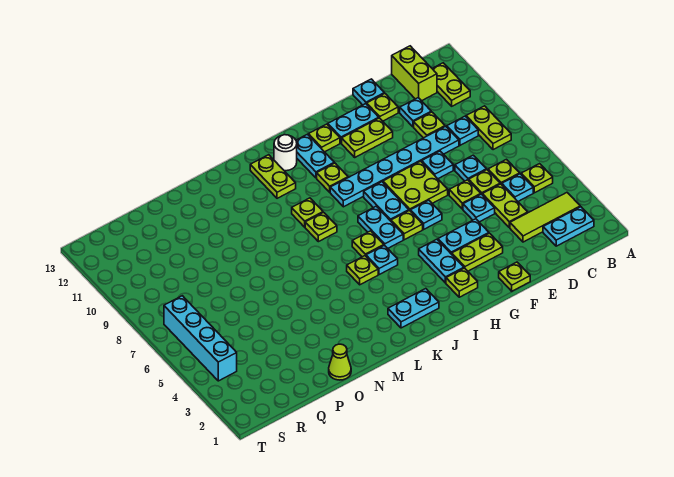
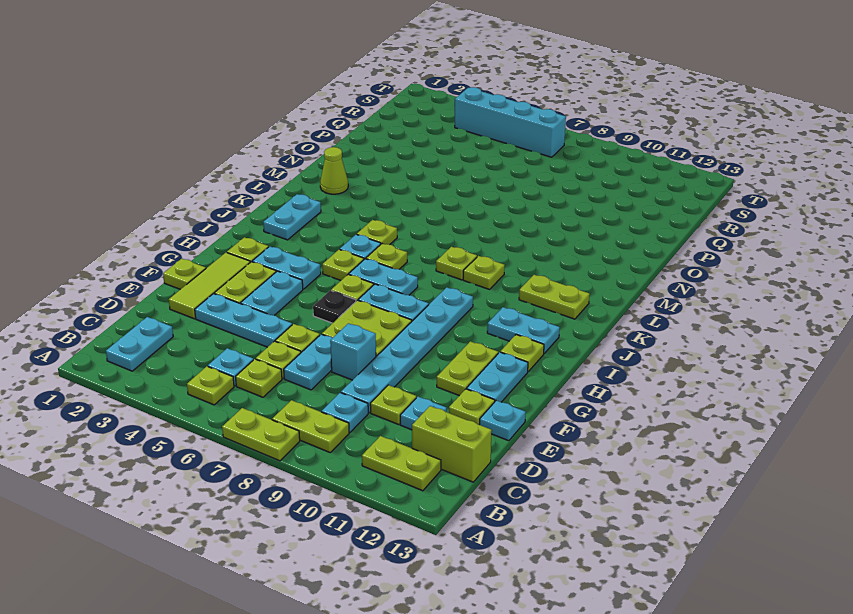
lime 1x3 tile [510,193,580,242] -> lime 1x3 tile moved to [169,253,250,319]
lime 1x2 plate [482,184,528,228] -> lime 1x2 plate moved to [222,408,300,461]
cyan 1x1 plate [455,155,486,181] -> cyan 1x2 plate [284,334,332,390]
cyan 1x1 plate [463,194,495,222] -> cyan 1x3 plate [195,294,292,347]
cyan 1x1 plate [422,151,453,179] -> cyan 1x1 brick [330,323,376,380]
cyan 1x1 plate [410,200,442,229] -> black 1x1 plate [313,290,356,323]
lime 1x1 plate [317,163,348,192] -> lime 1x1 plate moved to [322,249,364,280]
white 1x1 round brick [274,135,297,171] -> none
lime 1x1 cone [329,344,351,380] -> lime 1x1 cone moved to [320,147,348,194]

